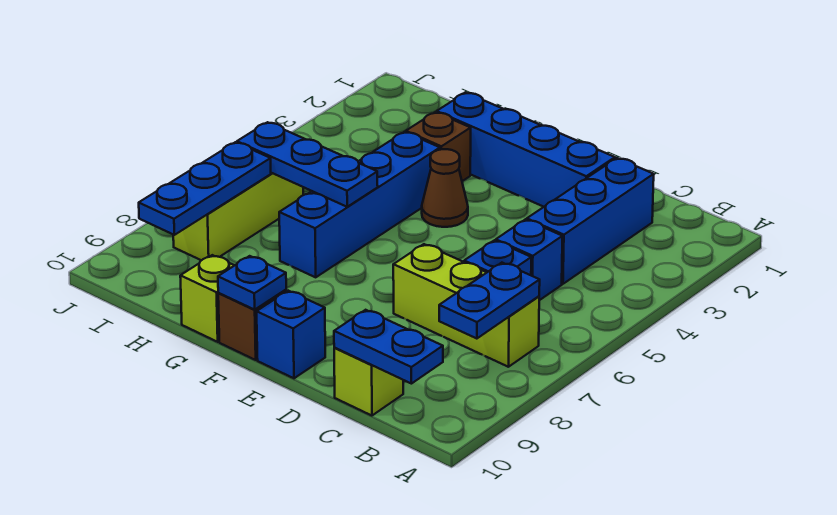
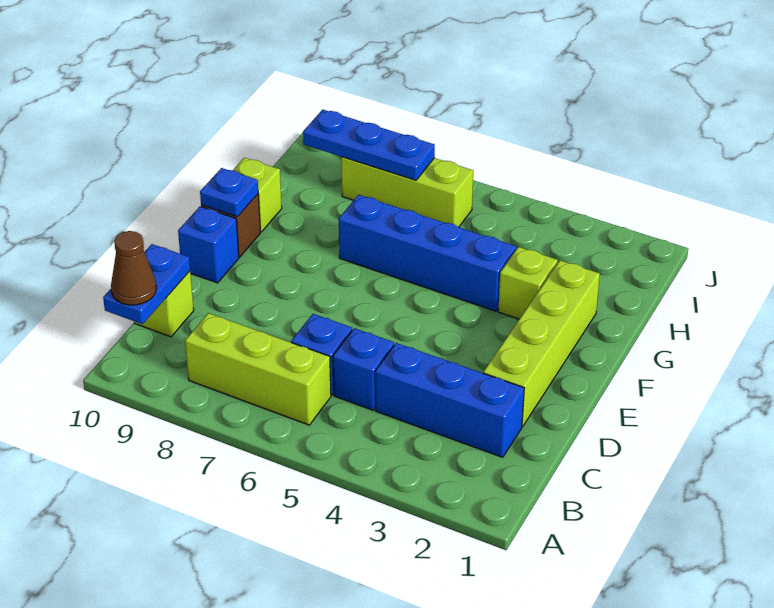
lime 1x3 brick [393,244,539,367] -> lime 1x3 brick turned to [185,313,331,425]
blue 1x2 plate [439,263,540,339] -> none
blue 1x4 brick [437,93,615,207] -> lime 1x4 brick [483,260,600,427]
brown 1x1 cone [422,149,468,227] -> brown 1x1 cone moved to [111,231,156,305]
brown 1x1 brick [406,112,471,181] -> lime 1x1 brick [498,247,558,319]
blue 1x3 plate [237,122,378,207] -> none

